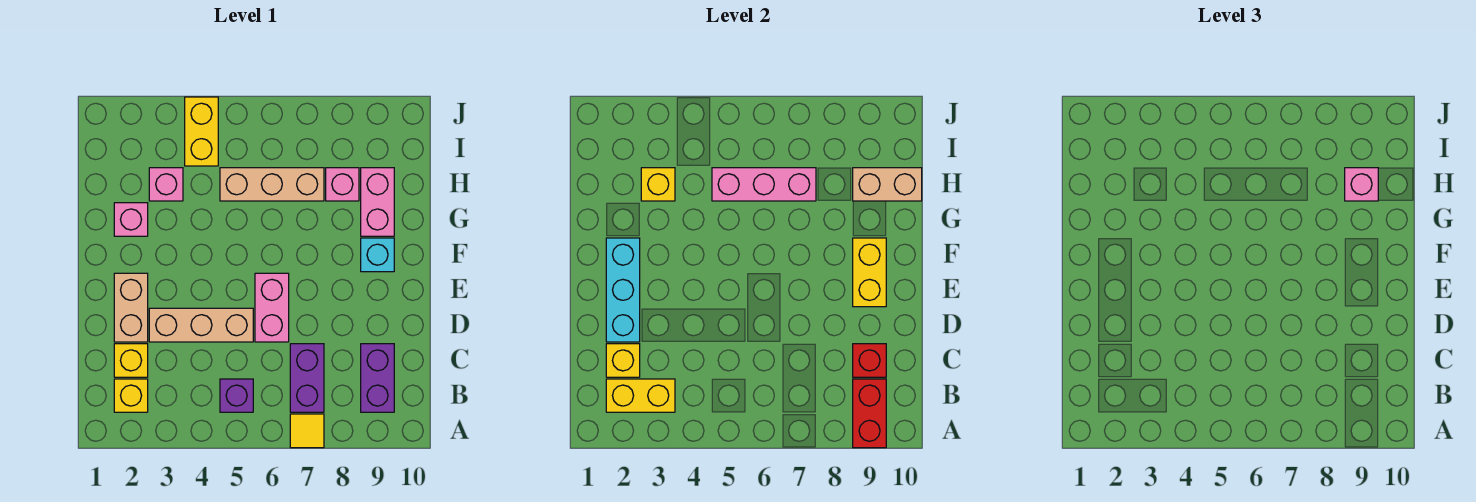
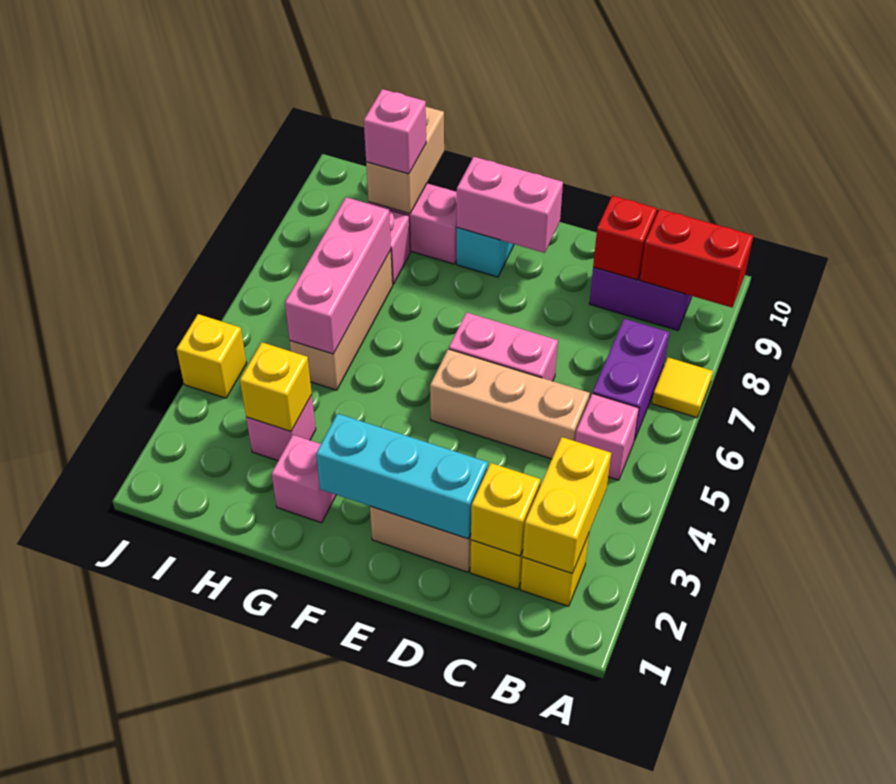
purple 1x1 brick [220,379,253,412] -> pink 1x1 brick [575,393,639,480]
purple 1x2 brick [290,344,324,412] -> purple 1x2 brick turned to [593,319,669,441]
tan 1x3 brick [149,308,253,342] -> tan 1x3 brick turned to [430,349,590,459]
yellow 1x2 brick [853,238,886,307] -> pink 1x2 brick [457,157,563,253]
yellow 1x2 brick [185,97,218,166] -> yellow 1x1 brick [176,314,247,398]

